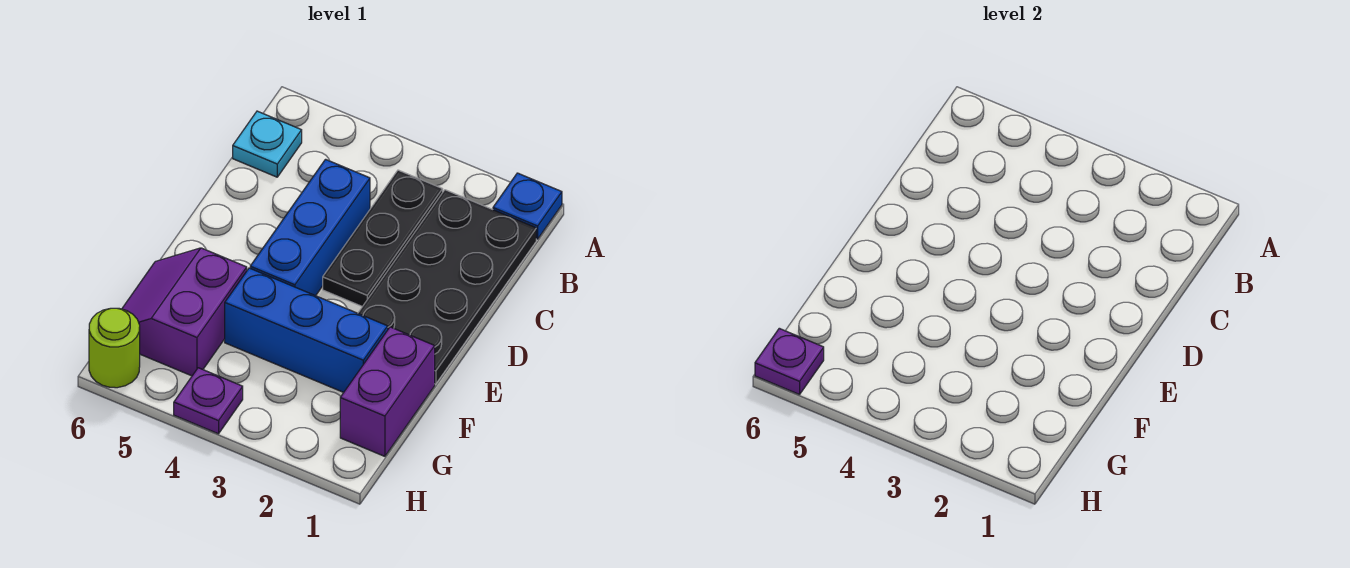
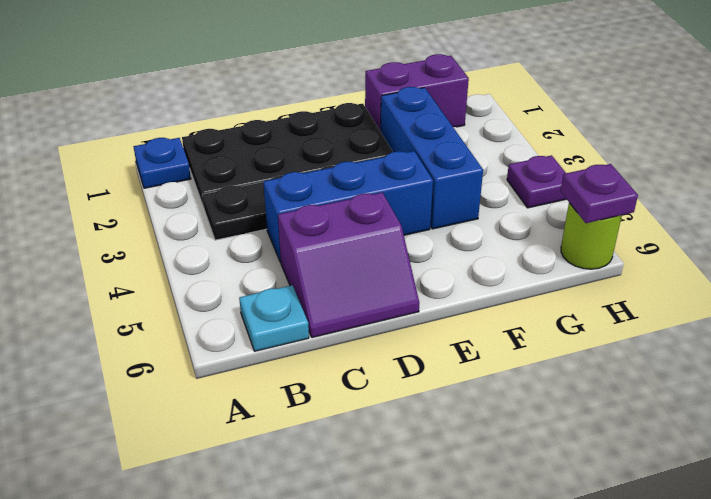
purple 2x2 slope [122,248,247,376] -> purple 2x2 slope moved to [278,193,419,338]

